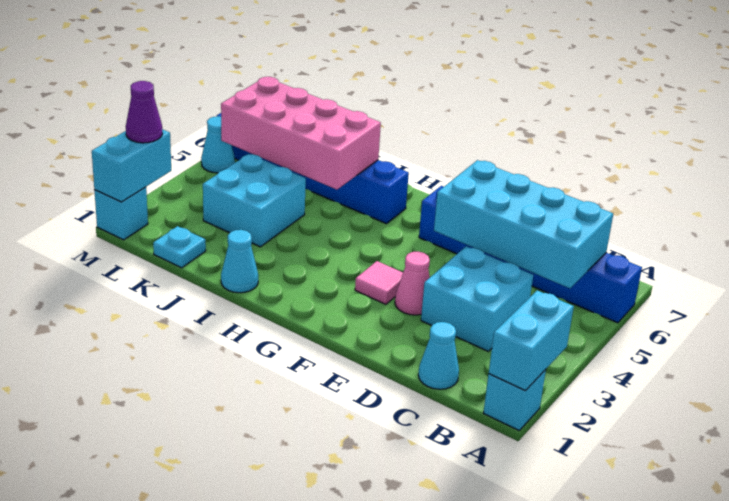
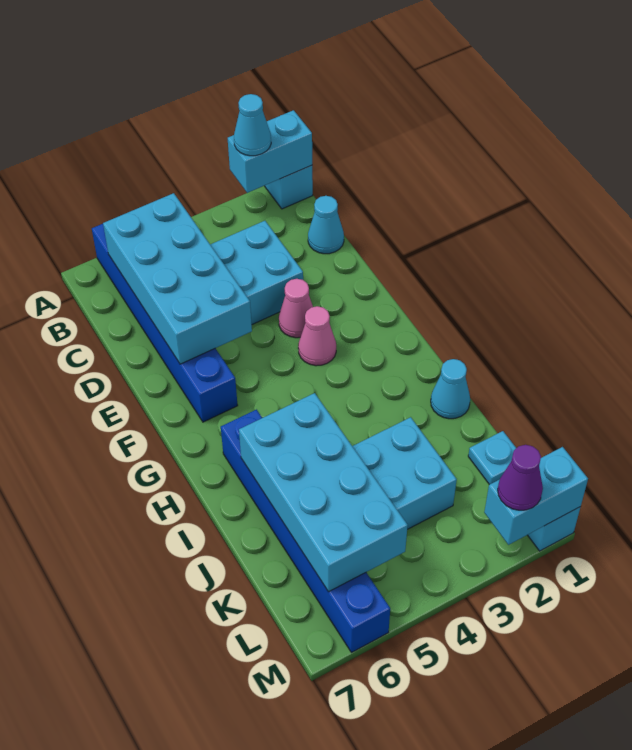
pink 1x1 tile [355,261,403,304] -> pink 1x1 cone [298,306,336,366]
pink 2x4 brick [221,77,381,190] -> cyan 2x4 brick [239,393,408,592]
cyan 1x1 cone [201,116,235,173] -> cyan 1x1 cone moved to [234,94,271,156]

